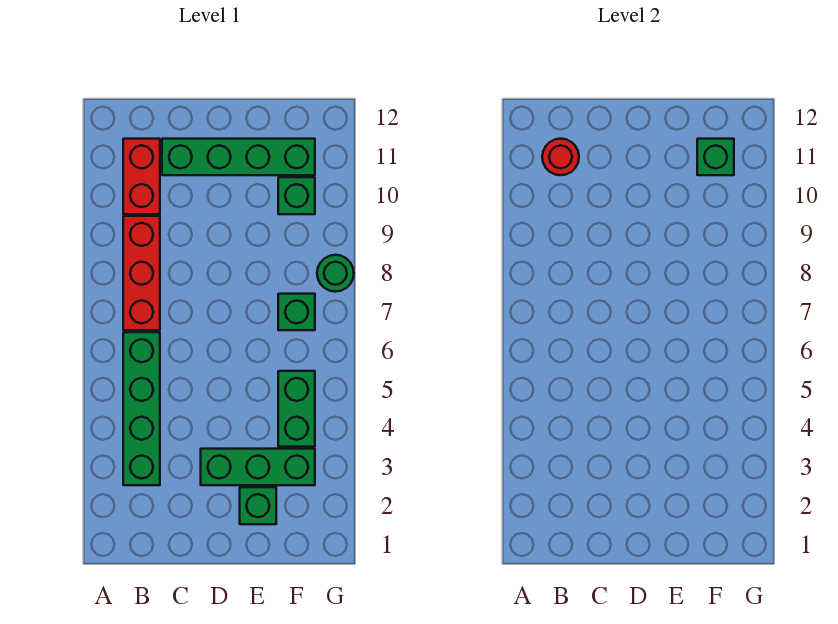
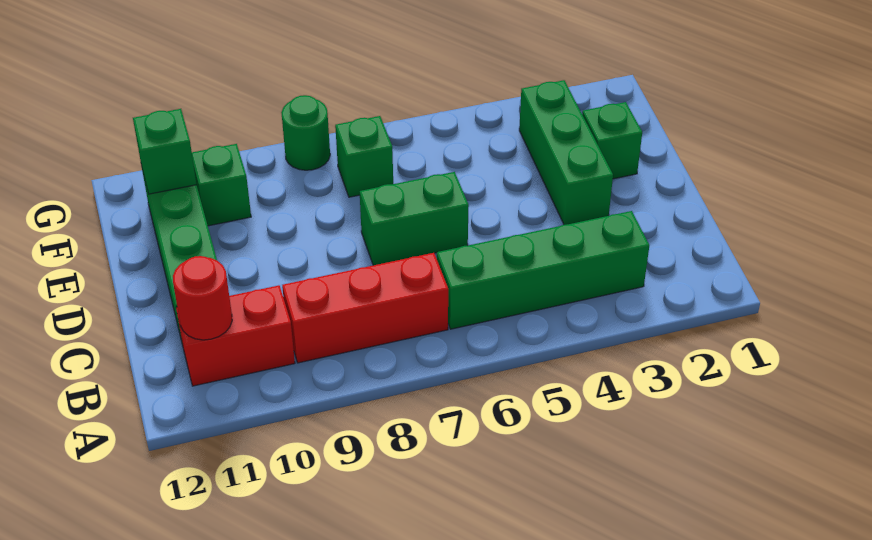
green 1x2 brick [278,371,315,447] -> green 1x2 brick moved to [360,172,469,265]

